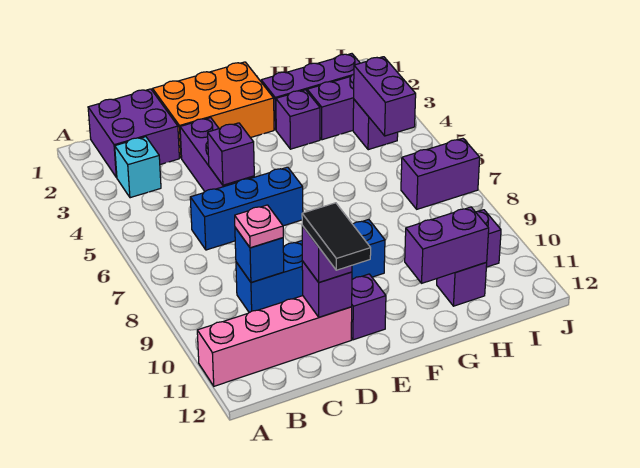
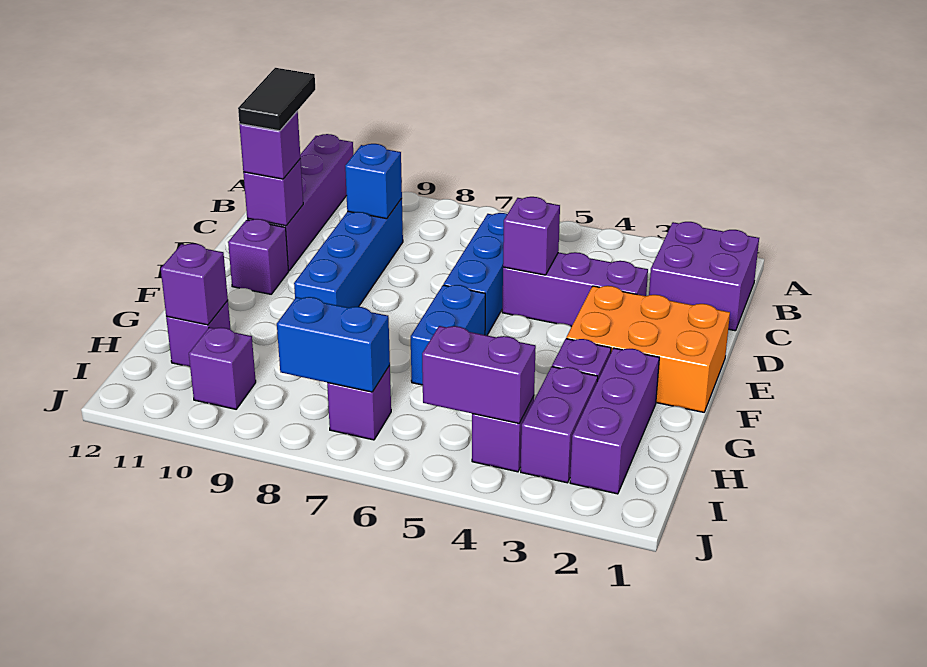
pink 1x4 brick [197,296,352,386] -> purple 1x4 brick [247,134,353,271]
cyan 1x1 brick [115,137,161,198] -> none
pink 1x1 plate [235,205,283,248] -> none
orange 2x3 brick [153,62,274,158] -> orange 2x3 brick turned to [566,286,730,412]
black 1x2 tile [302,203,371,270] -> black 1x2 tile turned to [238,68,315,131]
none -> blue 1x2 brick [411,285,485,385]
purple 1x2 brick [405,207,489,283] -> purple 1x1 brick [161,243,228,325]
purple 1x2 brick [401,139,480,209] -> purple 1x1 brick [327,365,391,440]
none -> blue 1x2 brick [277,297,390,392]

